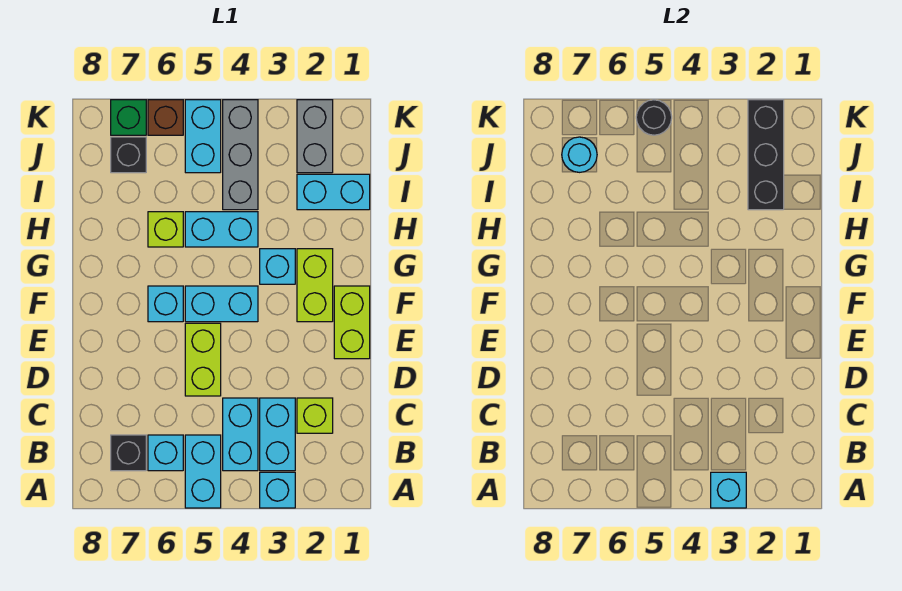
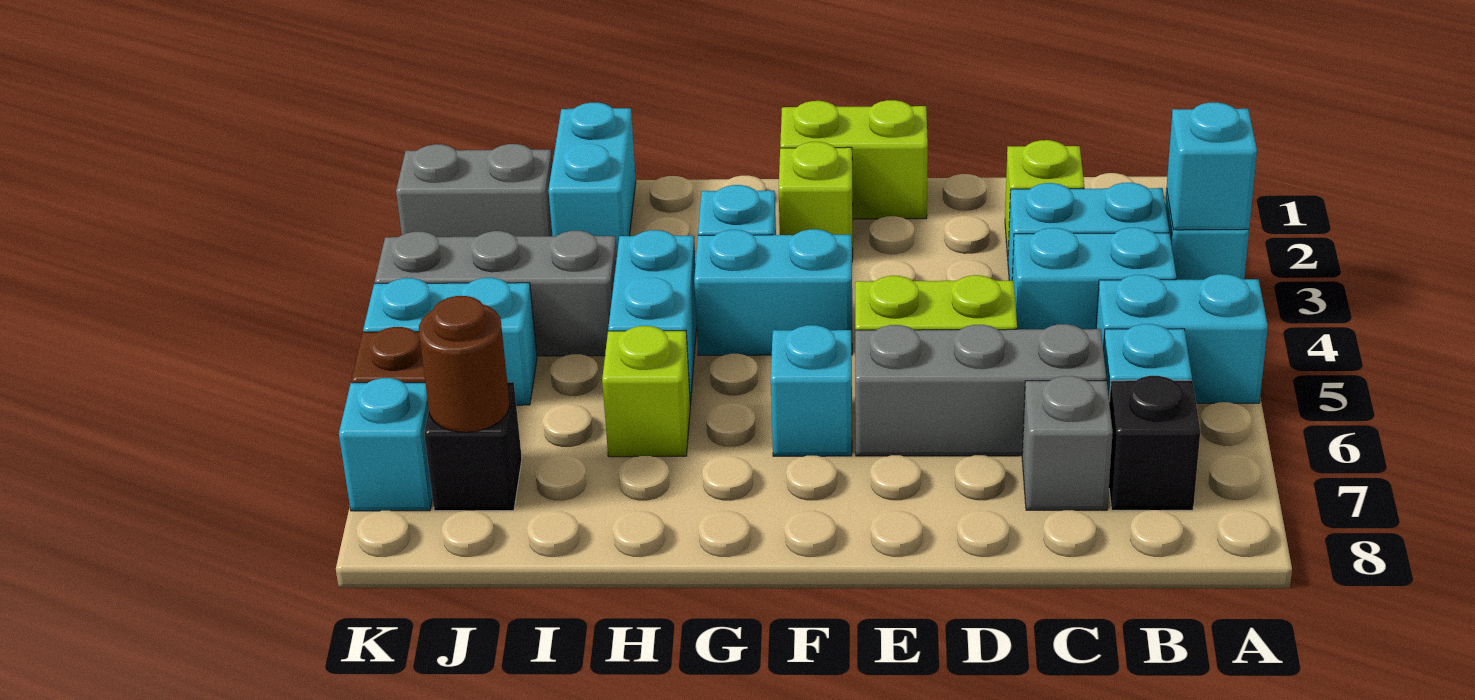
none -> grey 1x3 brick [855,324,1106,456]
none -> grey 1x1 brick [1022,376,1113,510]
lime 1x2 brick [297,249,333,322] -> lime 1x1 brick [779,142,853,259]
cyan 1x2 brick [185,286,258,322] -> cyan 1x2 brick turned to [694,229,852,355]
black 1x3 brick [748,100,784,210] -> none
cyan 1x1 round brick [562,137,597,172] -> brown 1x1 round brick [419,296,510,432]
black 1x1 round brick [636,100,672,135] -> none
green 1x1 brick [111,100,146,135] -> cyan 1x1 brick [339,378,433,511]

